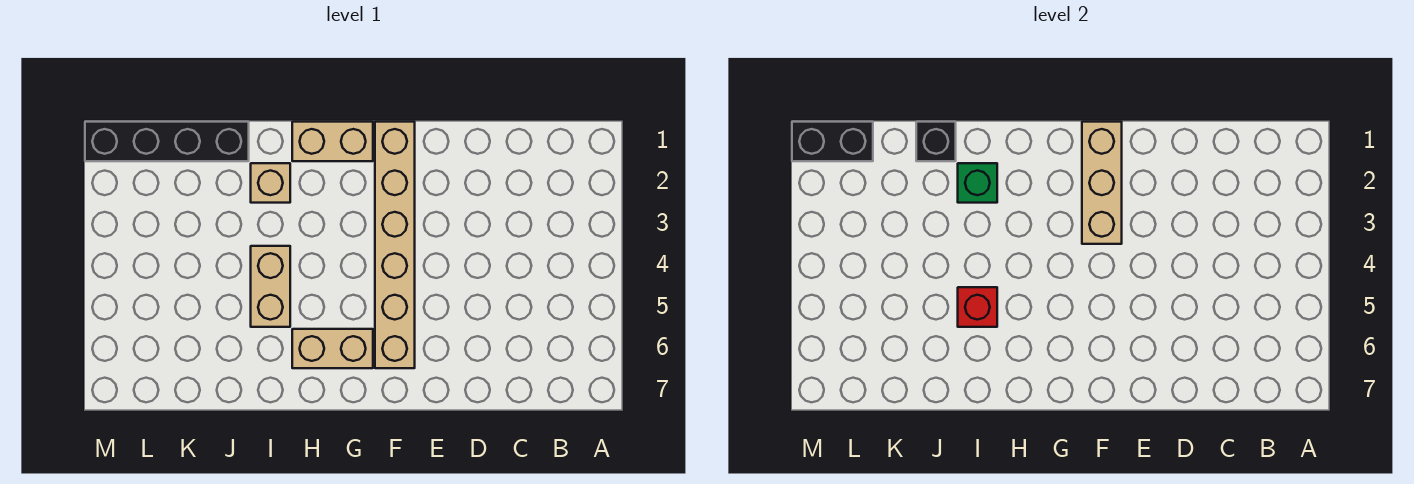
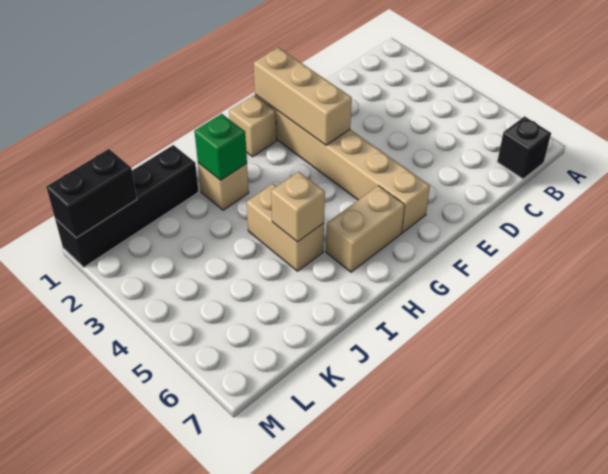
tan 1x2 brick [292,122,373,161] -> tan 1x1 brick [229,95,277,157]
red 1x1 brick [958,287,997,327] -> tan 1x1 brick [271,172,325,242]
black 1x1 brick [916,122,956,161] -> black 1x1 brick moved to [497,116,551,179]

